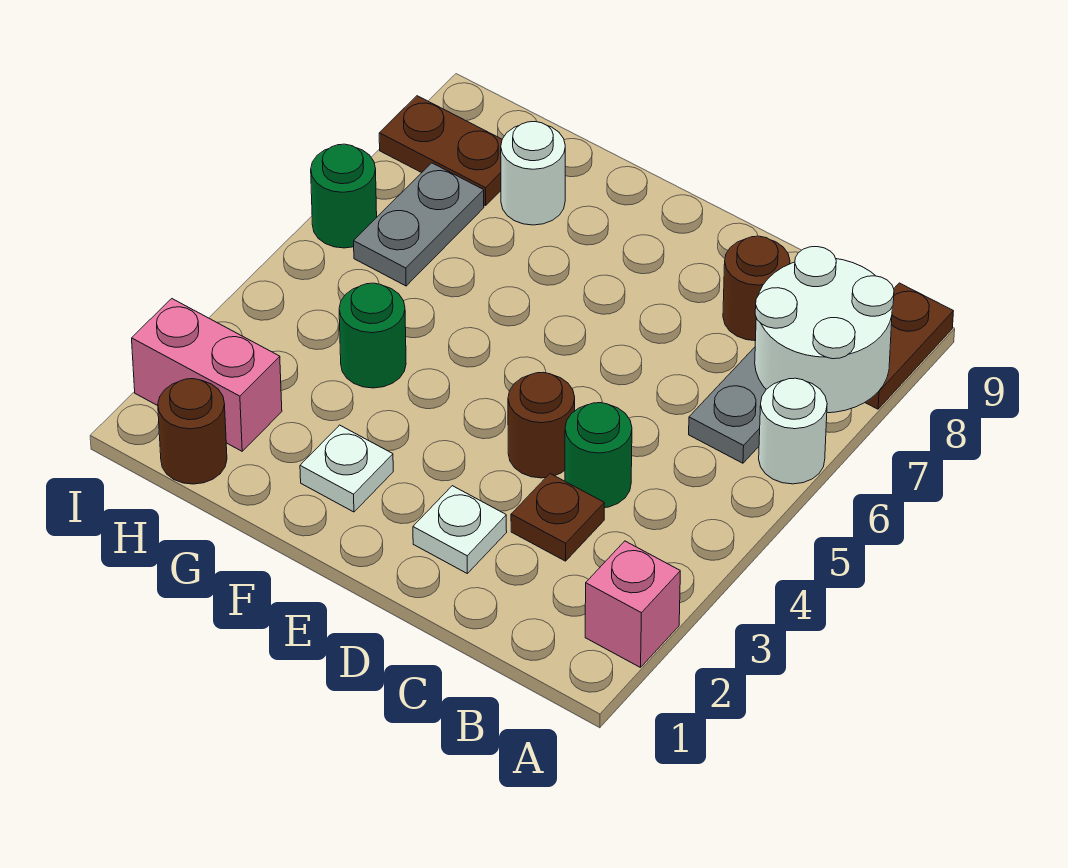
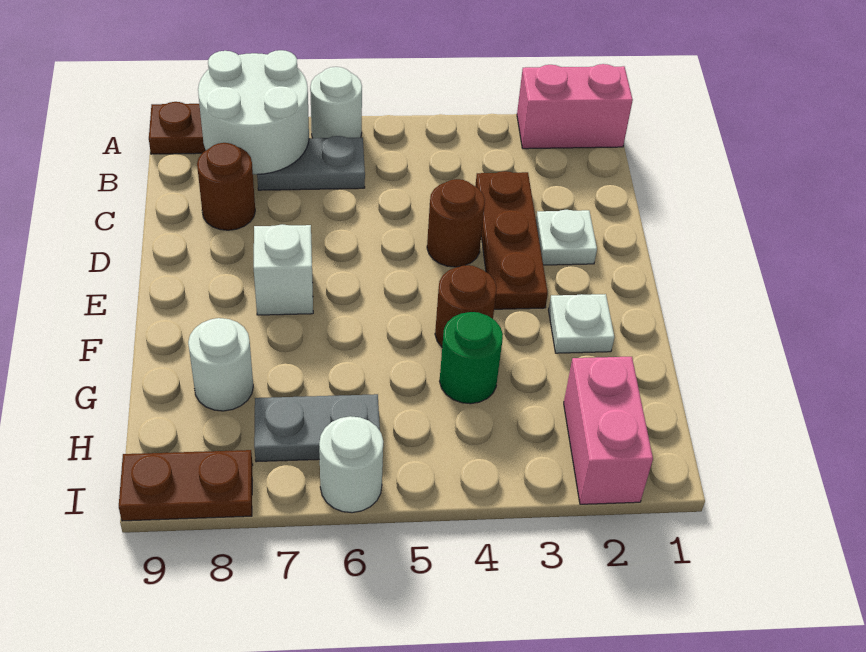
pink 1x1 brick [585,541,680,668] -> pink 1x2 brick [517,64,633,149]
brown 1x1 plate [511,474,604,561] -> brown 1x3 plate [475,171,548,309]
green 1x1 round brick [565,403,632,508] -> none
none -> white 1x1 brick [254,224,313,315]
brown 1x1 round brick [158,379,227,484] -> brown 1x1 round brick moved to [435,265,497,347]
brown 1x2 plate [379,96,502,206] -> brown 1x2 plate turned to [119,450,253,521]
green 1x1 round brick [311,144,377,248] -> white 1x1 round brick [319,416,383,513]

